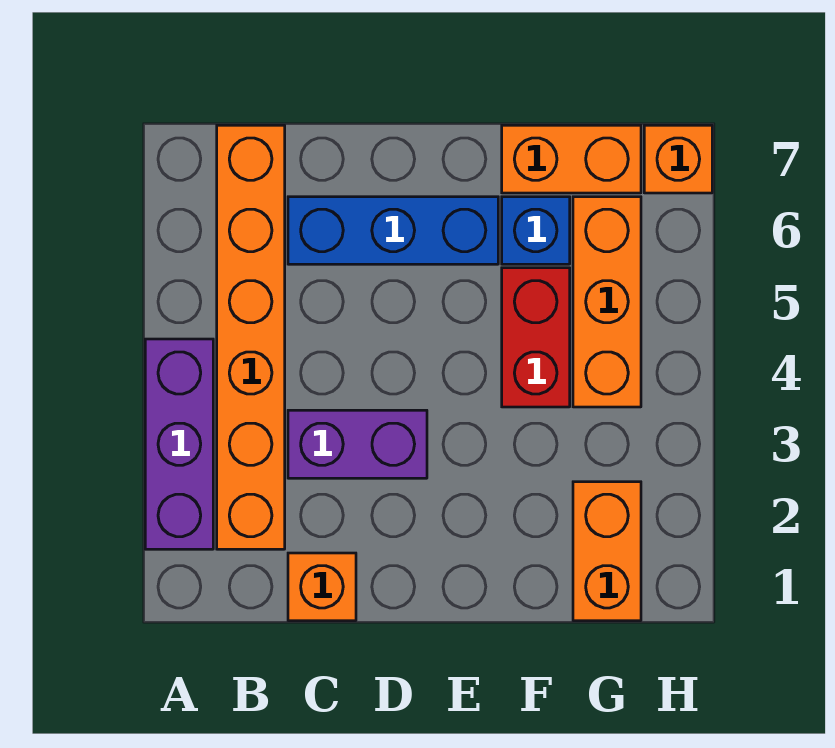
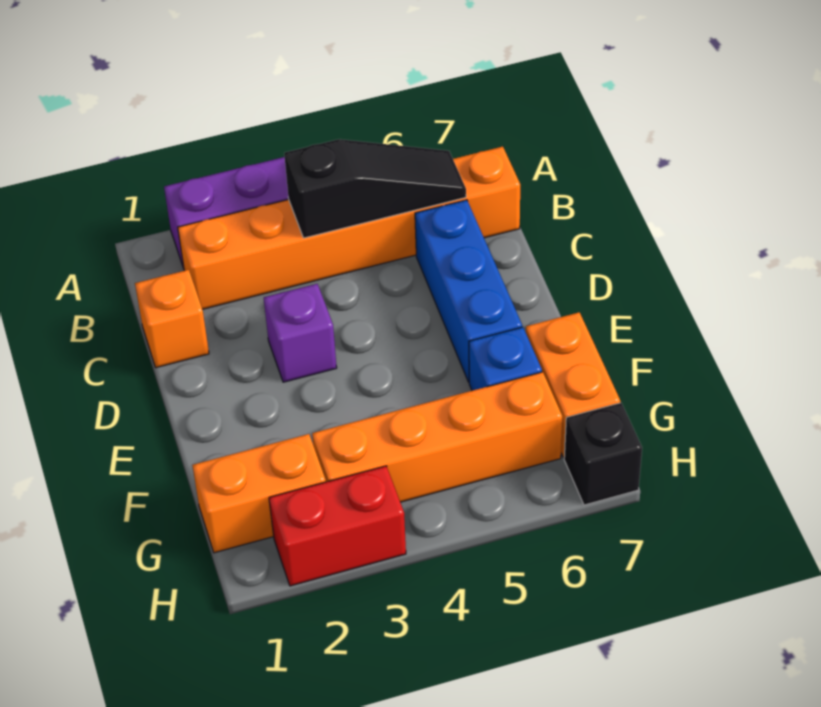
none -> black 1x3 slope [284,139,466,238]
purple 1x2 brick [288,410,427,478] -> purple 1x1 brick [264,284,337,382]
red 1x2 brick [502,268,570,407] -> red 1x2 brick moved to [269,466,406,586]
orange 1x3 brick [573,197,641,407] -> orange 1x4 brick [312,372,562,502]
orange 1x1 brick [644,125,712,193] -> black 1x1 brick [564,403,642,505]

